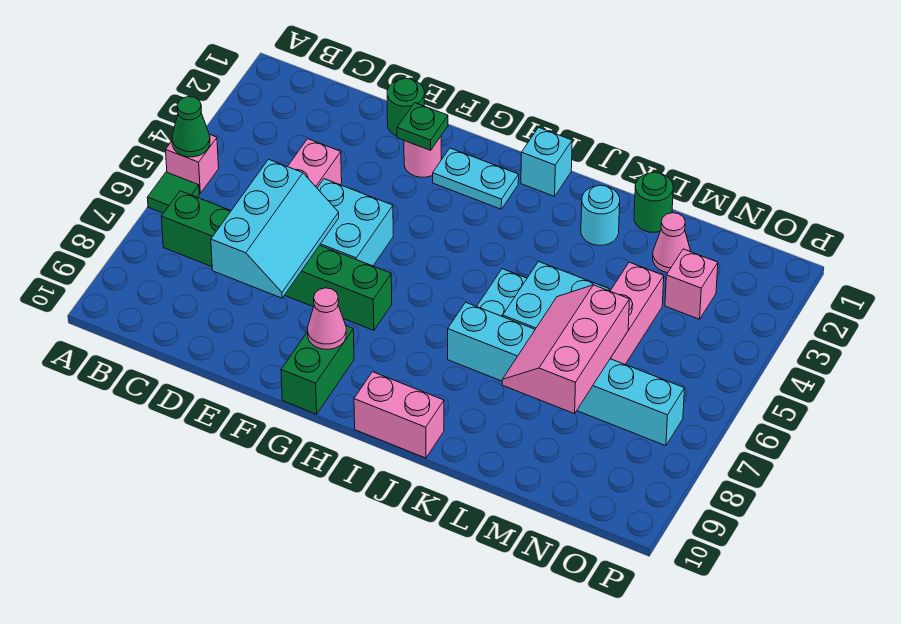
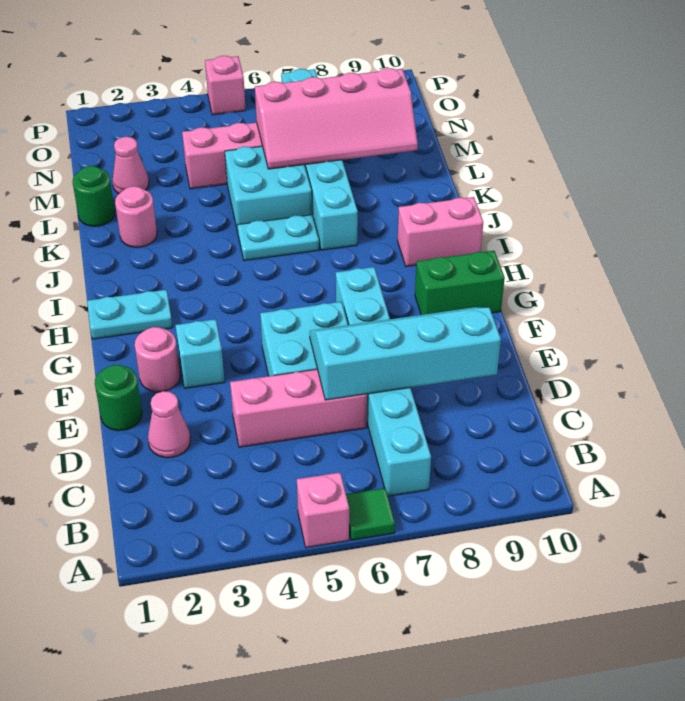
green 1x1 cone [172,97,210,157] -> none
green 1x6 brick [161,191,392,330] -> cyan 1x6 brick [336,267,431,496]
cyan 2x3 slope [211,159,339,298] -> cyan 2x4 slope [310,307,501,400]
green 1x1 plate [397,103,448,150] -> none
cyan 1x2 plate [433,148,519,209] -> cyan 1x2 plate turned to [87,290,172,339]
pink 1x1 cone [308,288,346,349] -> pink 1x1 cone moved to [148,391,190,458]
cyan 1x1 brick [521,127,572,196] -> cyan 1x1 brick moved to [176,319,225,388]
pink 1x2 brick [354,372,444,458] -> pink 1x2 brick turned to [398,197,483,267]
cyan 1x1 round brick [581,185,620,245] -> pink 1x1 round brick [115,186,157,247]
pink 2x3 slope [502,285,630,414] -> pink 2x4 slope [255,68,418,169]
pink 1x1 brick [665,249,718,319] -> pink 1x1 brick moved to [205,56,246,115]

